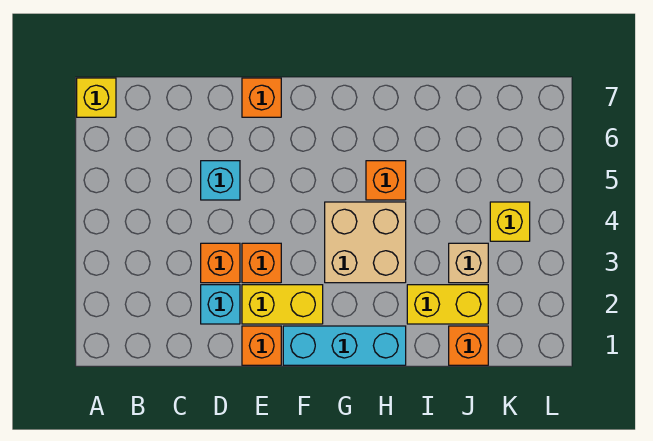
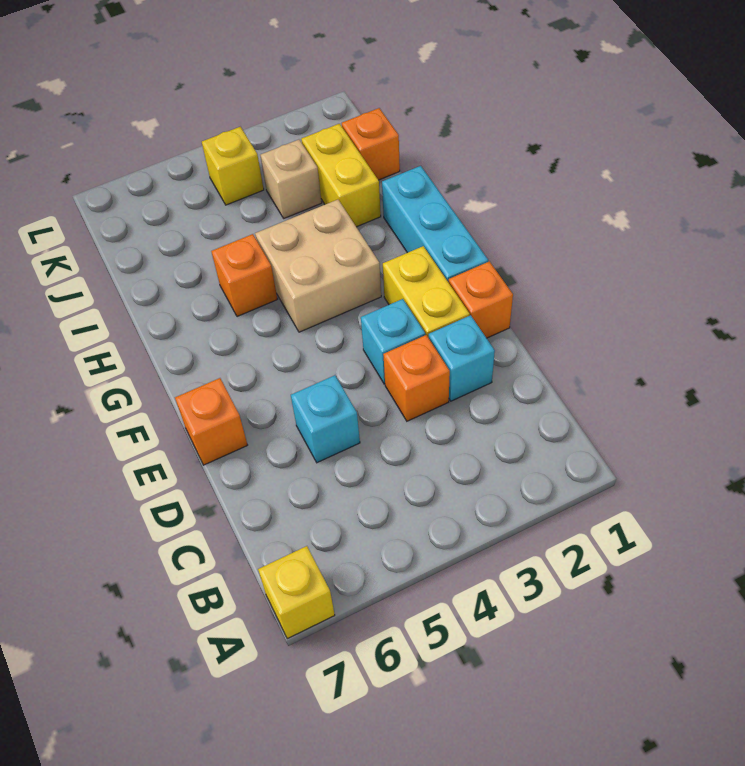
orange 1x1 brick [242,243,281,283] -> cyan 1x1 brick [361,299,425,384]

